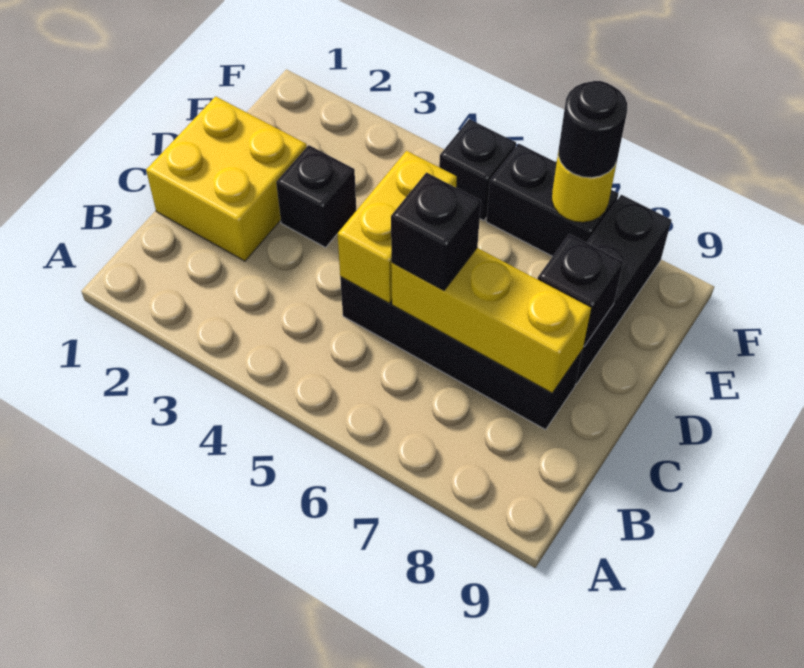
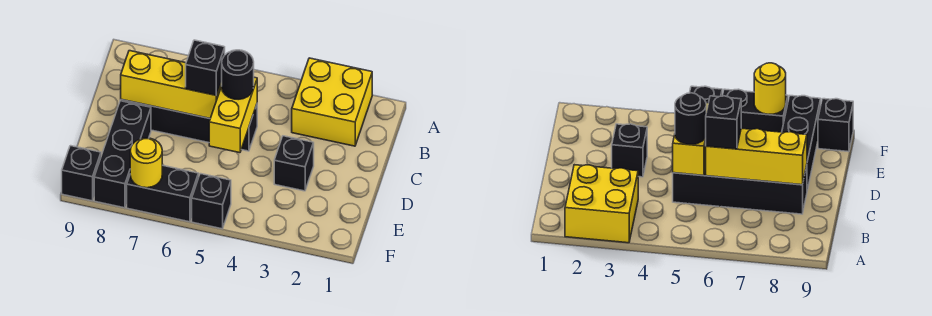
yellow 2x2 brick [146,96,307,261] -> yellow 2x2 brick moved to [292,58,372,146]
black 1x1 brick [538,234,623,346] -> black 1x1 brick moved to [62,146,101,201]
black 1x1 round brick [558,81,627,178] -> black 1x1 round brick moved to [222,50,254,100]

